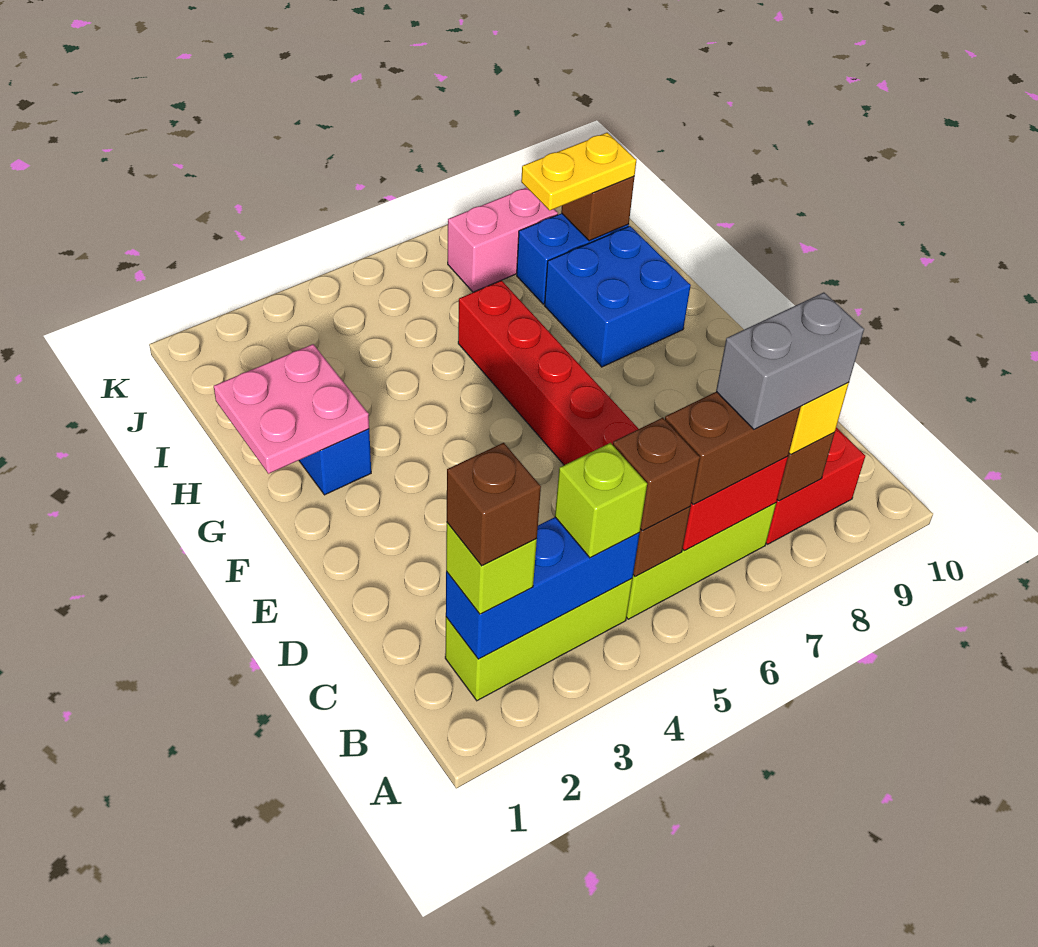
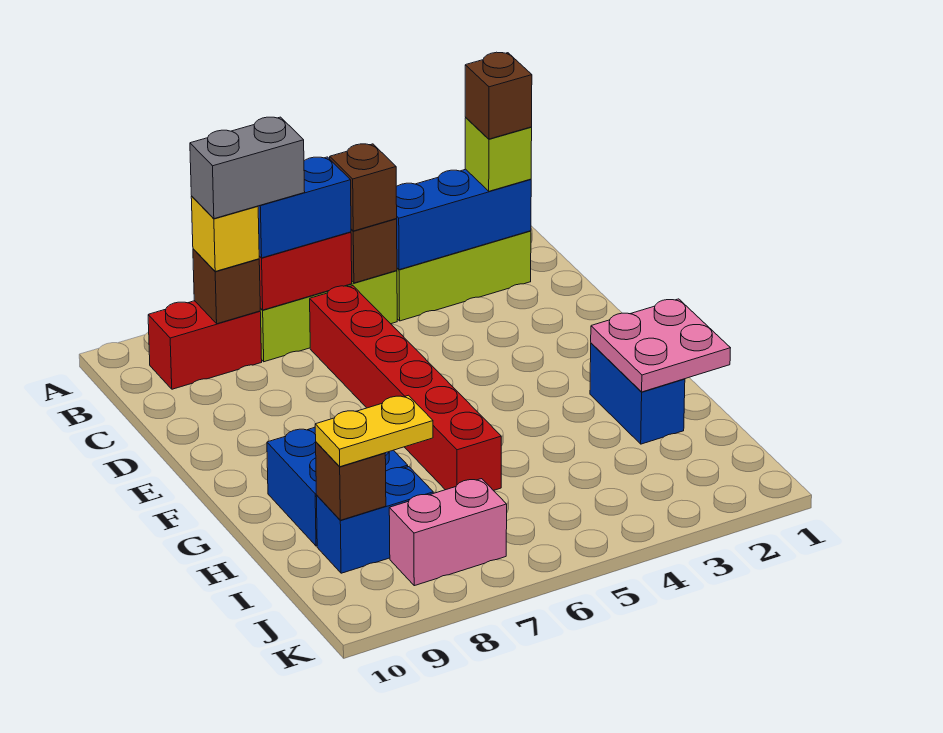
lime 1x1 brick [555,443,647,558] -> none
brown 1x2 brick [665,392,801,504] -> blue 1x2 brick [258,157,351,258]

